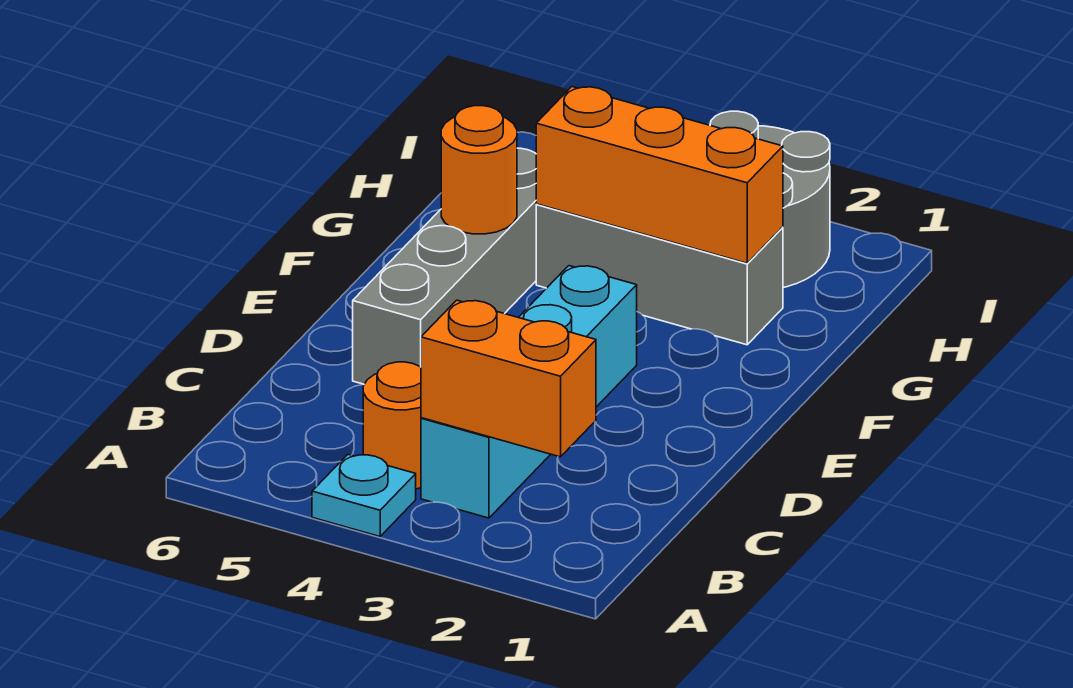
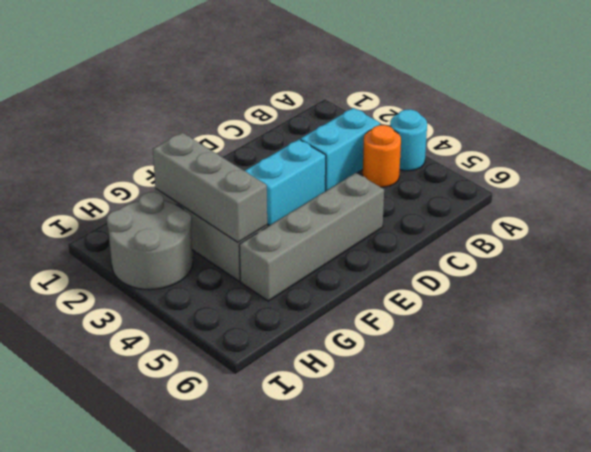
cyan 1x1 plate [312,455,416,537] -> cyan 1x1 round brick [390,110,427,171]
orange 1x2 brick [421,300,596,457] -> none
orange 1x1 round brick [441,106,517,234] -> none
orange 1x3 brick [536,87,783,263] -> grey 1x3 brick [153,133,267,242]

